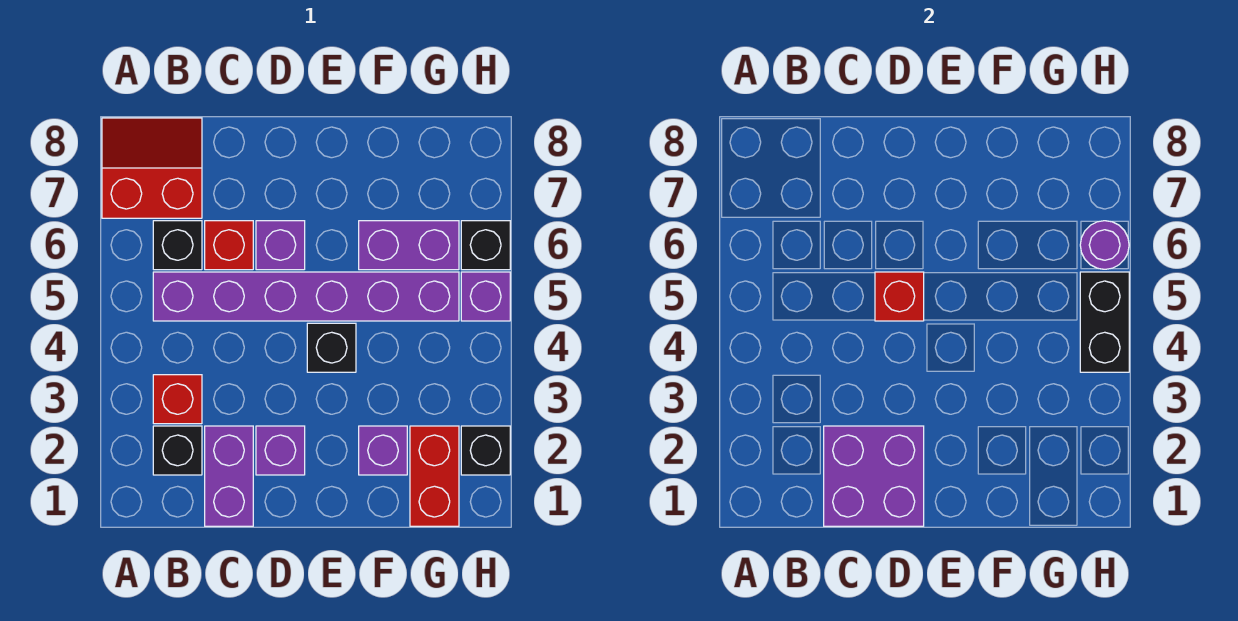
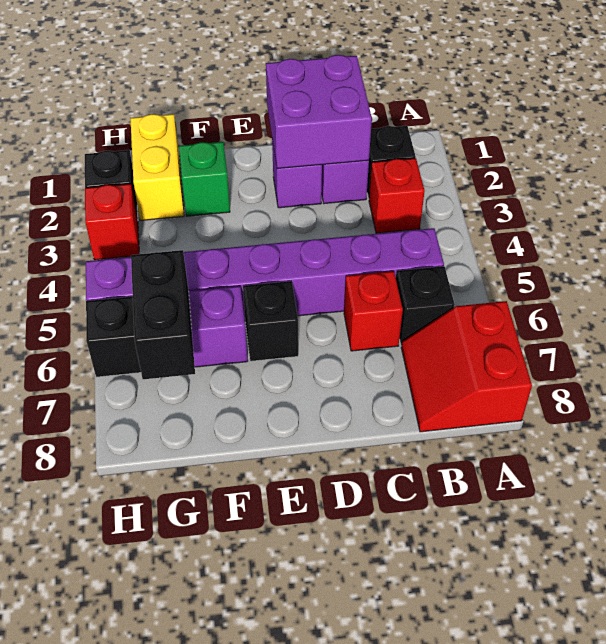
red 2x2 slope [102,118,202,218] -> red 2x2 slope turned to [401,301,532,432]
red 1x1 brick [875,272,924,321] -> red 1x1 brick moved to [85,184,139,260]
purple 1x1 brick [256,221,305,270] -> none
black 1x1 brick [307,323,356,372] -> black 1x1 brick moved to [243,281,298,361]
purple 1x1 brick [359,426,407,475] -> green 1x1 brick [179,142,230,216]
red 1x2 brick [410,426,459,526] -> yellow 1x2 brick [130,114,184,220]
black 1x2 brick [1080,272,1129,372] -> black 1x2 brick moved to [131,250,195,379]
purple 1x1 round brick [1080,221,1129,269] -> none

